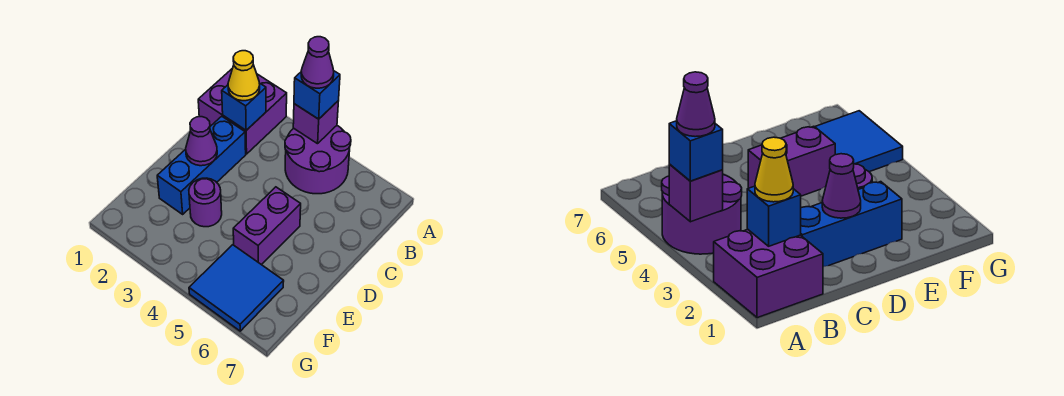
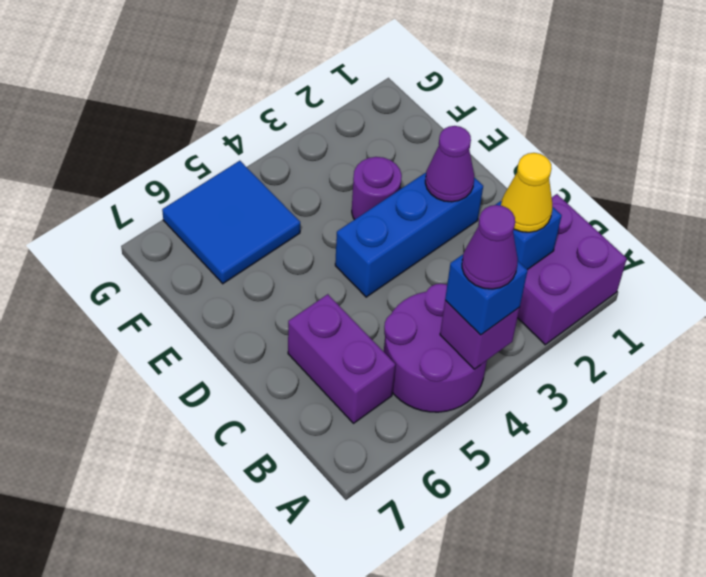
blue 1x3 brick [157,116,246,214] -> blue 1x3 brick turned to [335,173,483,297]
purple 1x2 brick [233,187,301,265] -> purple 1x2 brick moved to [288,294,395,423]

